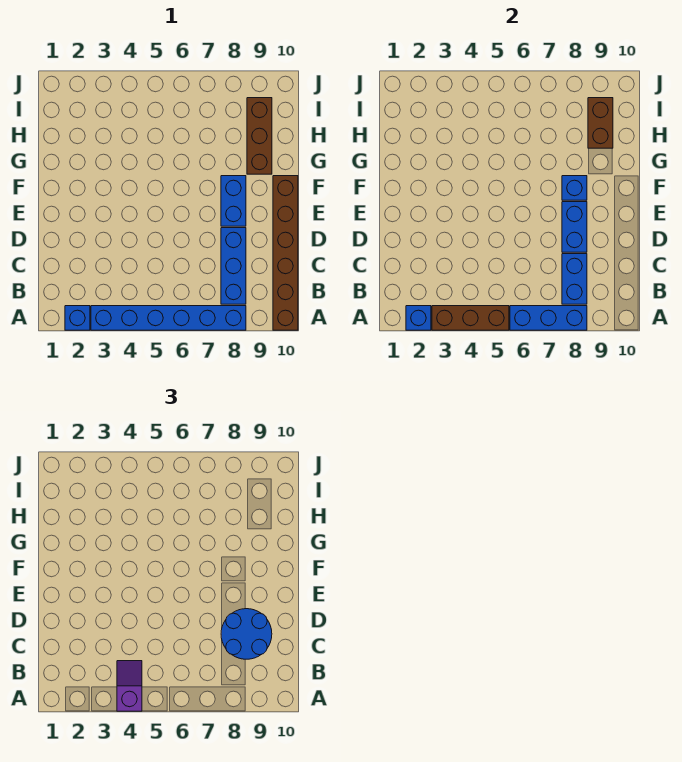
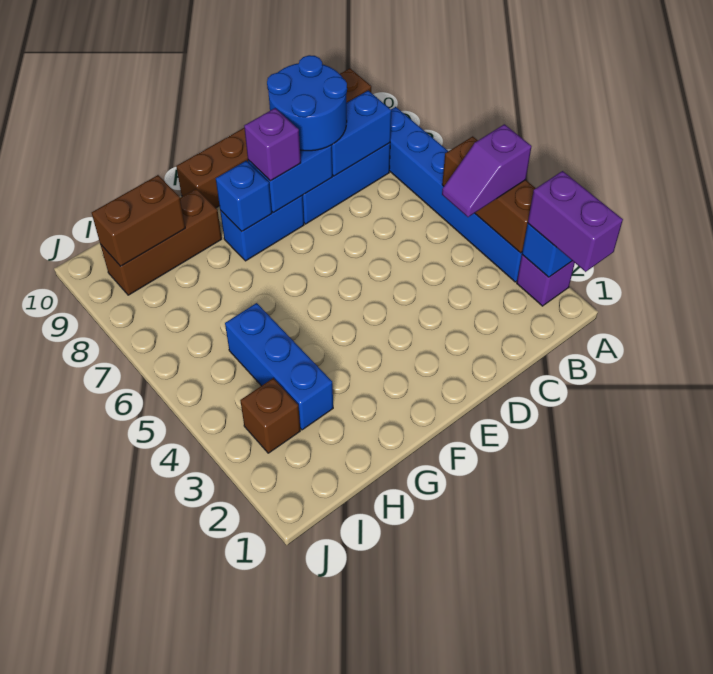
none -> purple 1x2 brick [528,171,623,272]
blue 1x1 brick [65,306,90,330] -> purple 1x1 brick [517,255,575,306]
blue 1x3 brick [510,306,587,330] -> blue 1x3 brick moved to [225,303,333,430]
none -> purple 1x1 brick [244,108,301,181]
none -> brown 1x1 brick [240,378,300,453]

